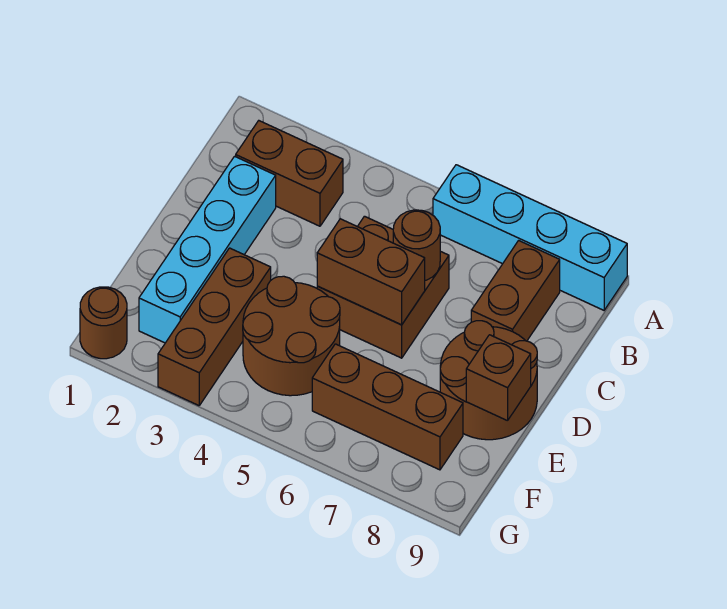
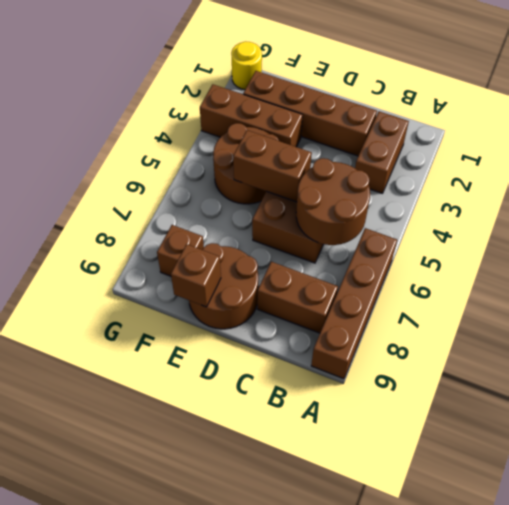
cyan 1x4 brick [433,165,627,310] -> brown 1x4 brick [311,228,397,379]
cyan 1x4 brick [139,156,276,343] -> brown 1x4 brick [243,71,377,156]
brown 1x1 round brick [393,210,440,280] -> brown 2x2 round brick [296,158,370,245]
brown 1x2 brick [317,219,425,325] -> brown 1x2 brick turned to [233,130,312,202]
brown 1x3 brick [312,344,463,470] -> brown 1x1 brick [157,225,204,276]
brown 1x1 round brick [80,287,127,359] -> yellow 1x1 round brick [231,41,262,90]

